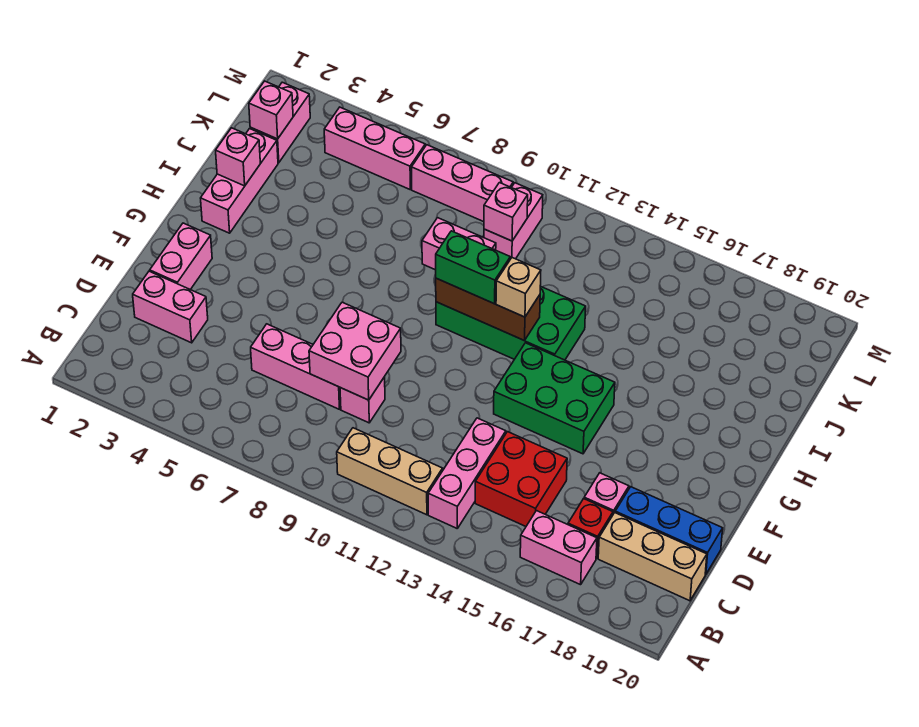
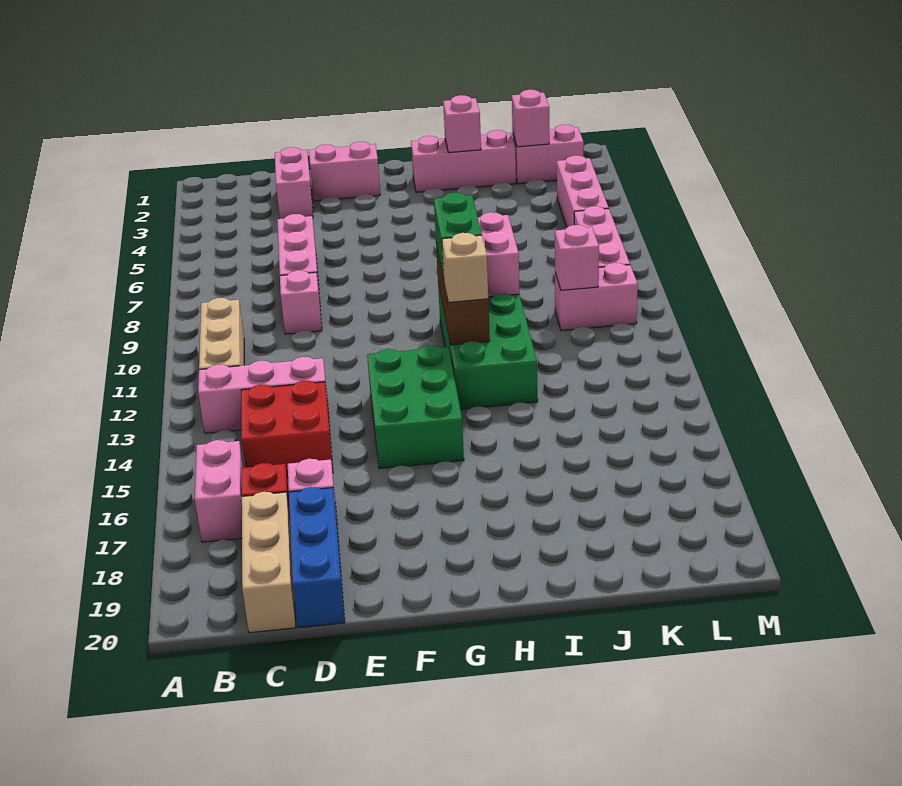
pink 2x2 brick [309,302,401,400] -> none

